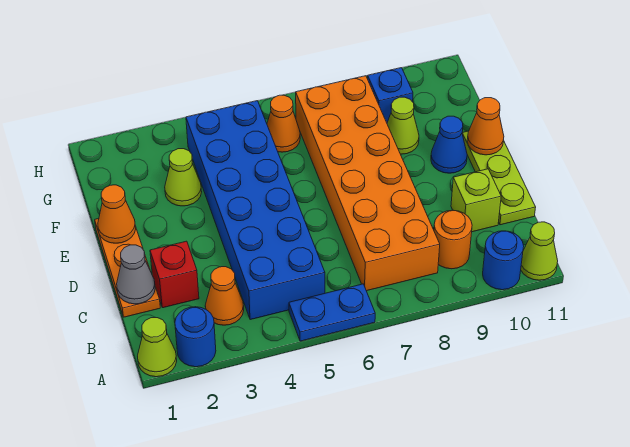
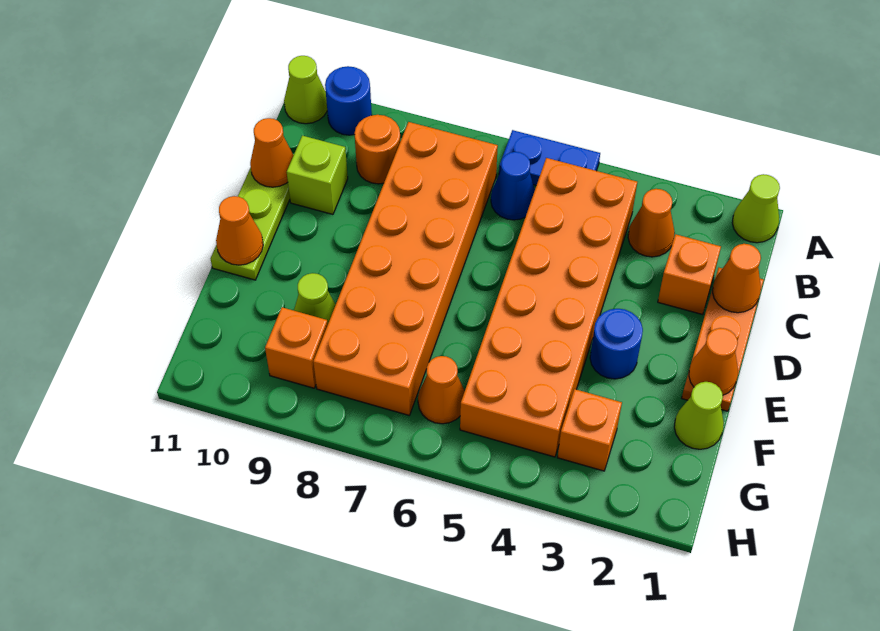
blue 1x1 round brick [175,307,216,367] -> blue 1x1 round brick moved to [590,309,643,379]
blue 2x6 brick [186,101,325,320] -> orange 2x6 brick [460,158,637,457]
grey 1x1 cone [117,245,155,304] -> orange 1x1 cone [713,244,761,313]
red 1x1 brick [150,241,199,308] -> orange 1x1 brick [658,234,721,315]
none -> orange 1x1 cone [250,118,294,187]
blue 1x1 cone [431,116,467,173] -> blue 1x1 cone moved to [491,152,535,220]
lime 1x1 cone [165,149,202,206] -> lime 1x1 cone moved to [674,382,724,449]
none -> orange 1x1 brick [558,389,622,471]
blue 1x1 brick [368,68,413,123] -> orange 1x1 brick [265,307,328,388]

